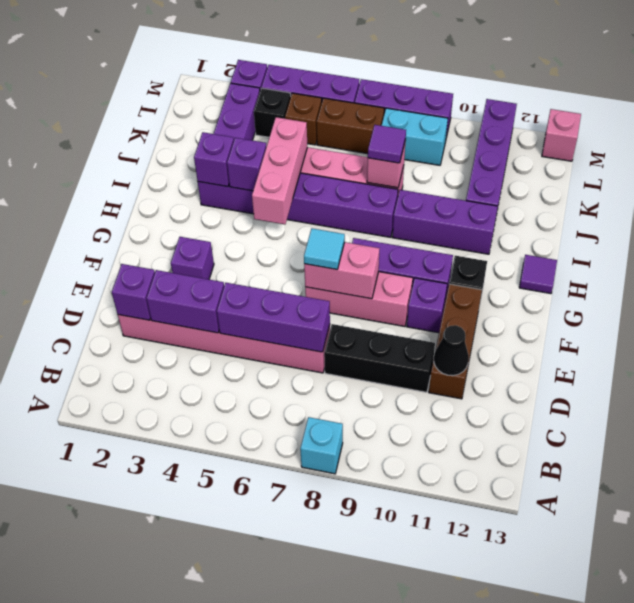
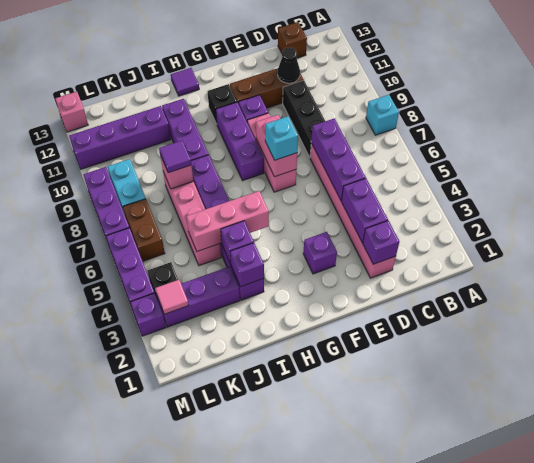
cyan 1x1 tile [304,228,345,270] -> cyan 1x1 brick [265,116,298,160]
none -> pink 1x1 tile [155,280,189,314]
brown 1x1 brick [285,93,322,145] -> brown 1x1 brick moved to [278,22,307,58]

